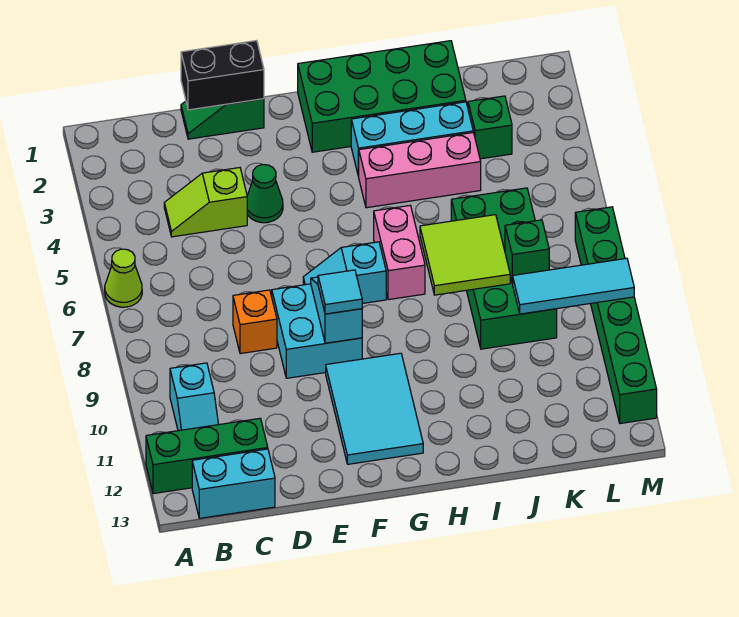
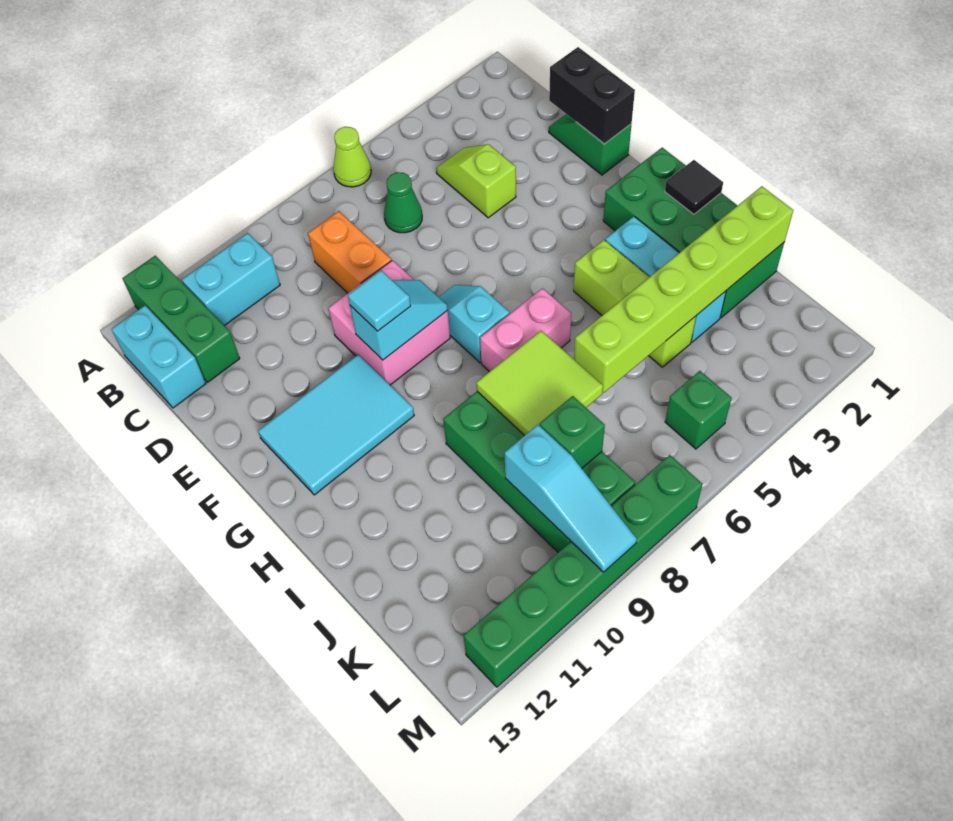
cyan 1x2 slope [170,363,219,431] -> cyan 1x2 brick [182,233,280,326]
orange 1x1 brick [233,290,277,354] -> orange 1x2 brick [308,211,392,293]
green 1x1 cone [247,165,283,223] -> green 1x1 cone moved to [384,172,422,233]
cyan 2x2 brick [272,284,362,378] -> pink 2x2 brick [328,260,450,385]
none -> black 1x1 tile [665,160,723,214]
pink 1x3 brick [359,132,481,208] -> lime 1x3 brick [574,240,696,367]
none -> lime 1x6 brick [574,186,793,393]
green 2x4 brick [451,188,557,349] -> green 2x4 brick turned to [443,392,635,552]
green 1x1 brick [468,96,512,159] -> green 1x1 brick moved to [665,371,732,449]
cyan 1x3 tile [513,258,634,314] -> cyan 1x3 slope [505,425,637,572]

